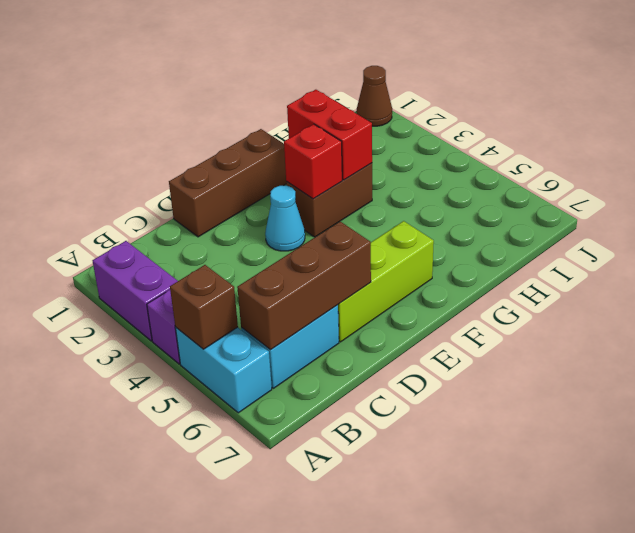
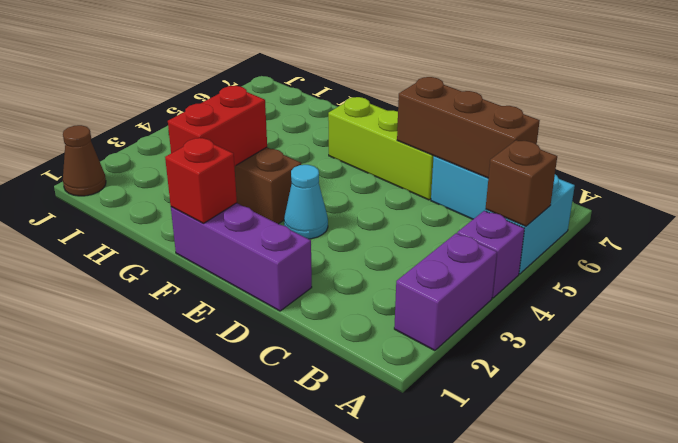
brown 1x3 brick [169,129,287,237] -> purple 1x3 brick [171,203,312,311]
red 1x1 brick [284,124,342,199] -> red 1x1 brick moved to [165,138,237,223]

